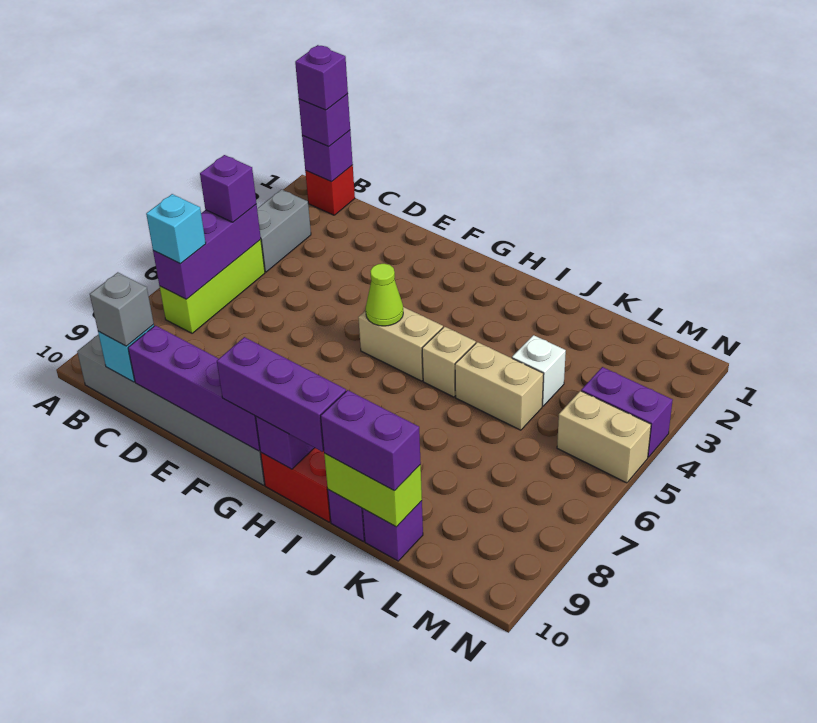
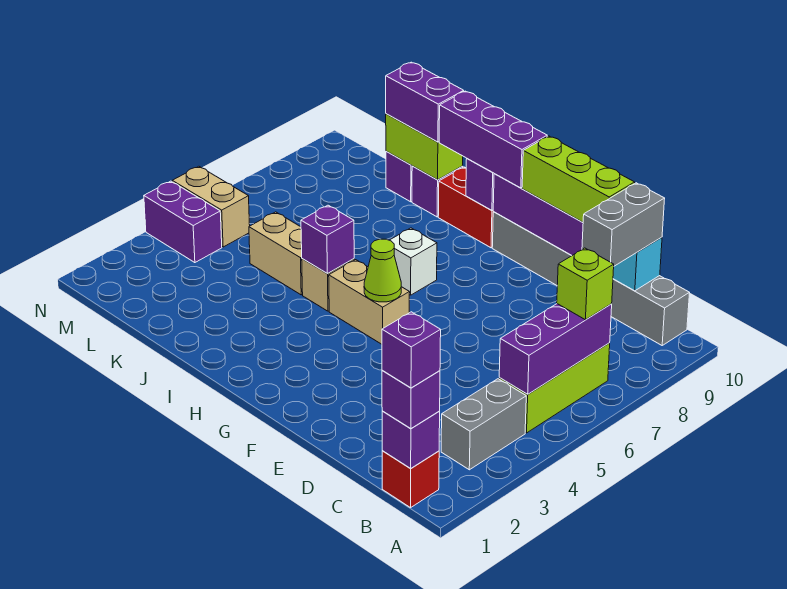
purple 1x1 brick [200,155,256,222] -> purple 1x1 brick moved to [301,205,354,273]
cyan 1x1 brick [146,194,206,264] -> lime 1x1 brick [557,248,614,320]
grey 1x1 brick [90,272,154,346] -> grey 1x2 brick [582,183,665,266]
none -> lime 1x3 brick [522,136,635,222]
white 1x1 brick [512,335,566,406] -> white 1x1 brick moved to [390,228,437,295]

